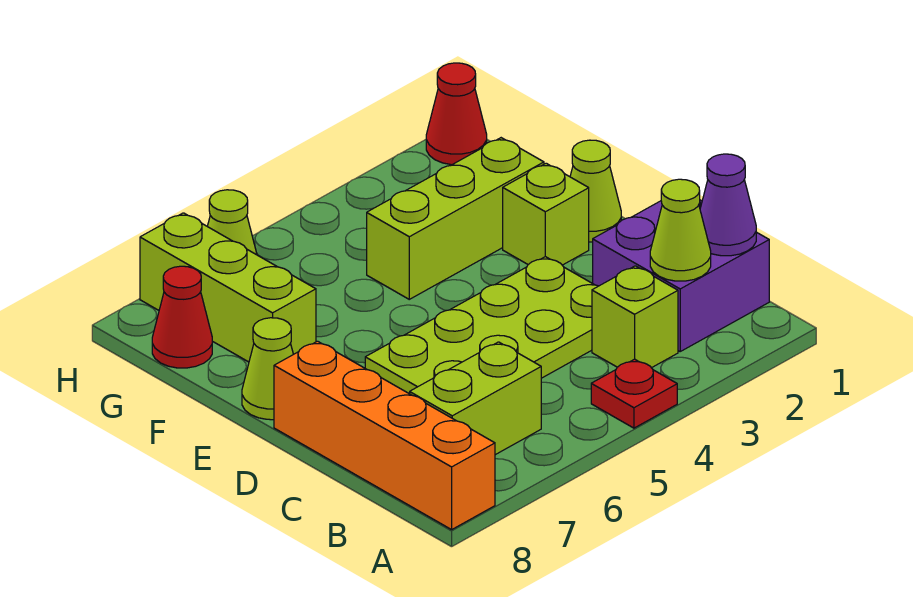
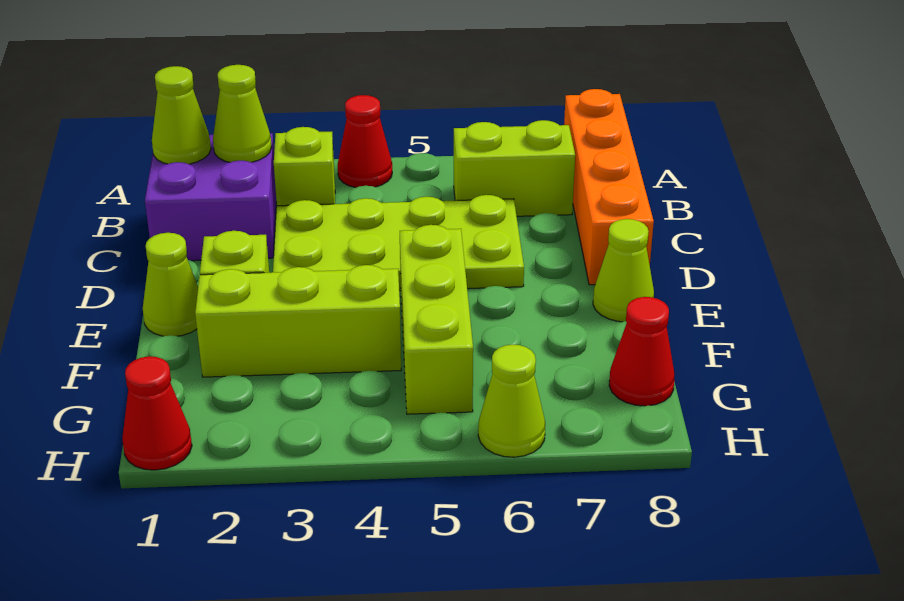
red 1x1 plate [591,359,677,428] -> red 1x1 cone [338,95,392,188]
purple 1x1 cone [700,154,756,256] -> lime 1x1 cone [152,66,211,164]
lime 1x3 brick [140,213,316,362] -> lime 1x3 brick moved to [400,225,473,414]

